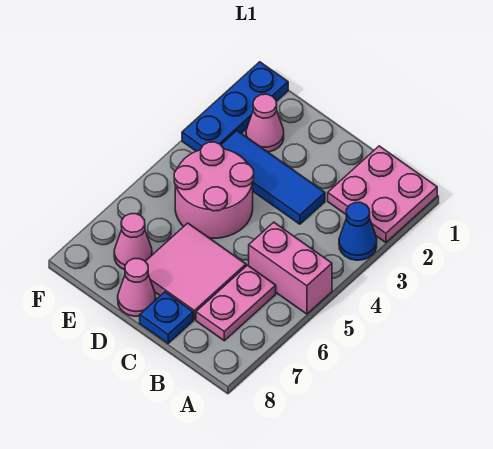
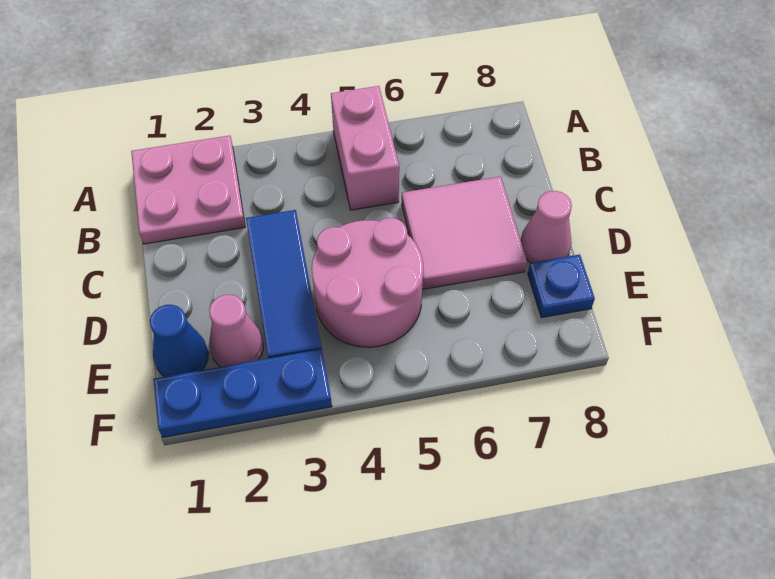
blue 1x1 cone [339,202,377,260] -> blue 1x1 cone moved to [150,305,208,377]
pink 1x2 plate [196,265,276,341] -> none
blue 1x1 plate [140,292,193,343] -> blue 1x1 plate moved to [528,254,595,318]
pink 1x1 cone [114,214,152,270] -> none

